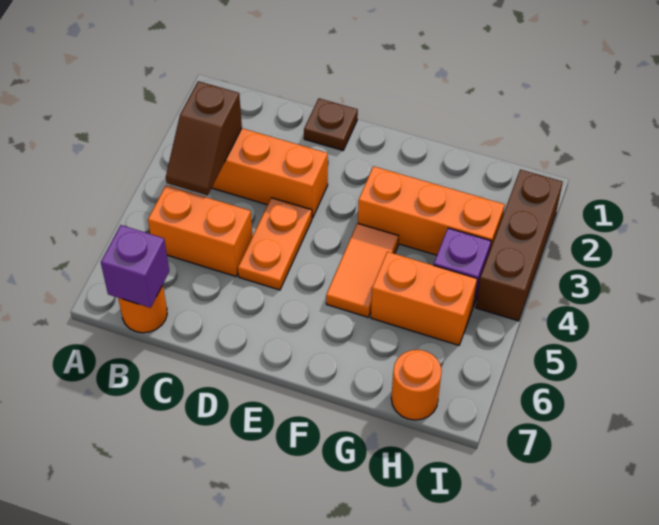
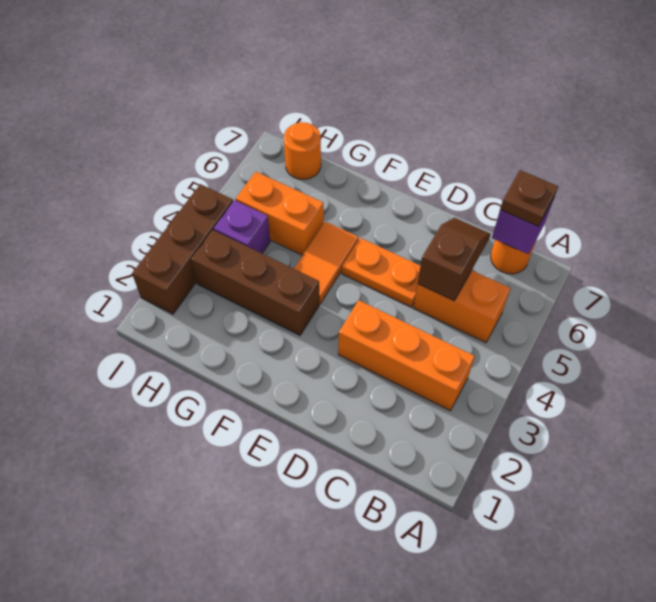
brown 1x2 slope [166,81,242,195] -> brown 1x2 slope moved to [418,218,490,301]
brown 1x1 plate [304,98,358,150] -> brown 1x1 plate moved to [500,170,558,227]
orange 1x2 plate [238,198,312,290] -> orange 1x2 plate turned to [342,238,420,307]
orange 1x3 brick [358,166,505,255] -> brown 1x3 brick [191,230,319,335]

